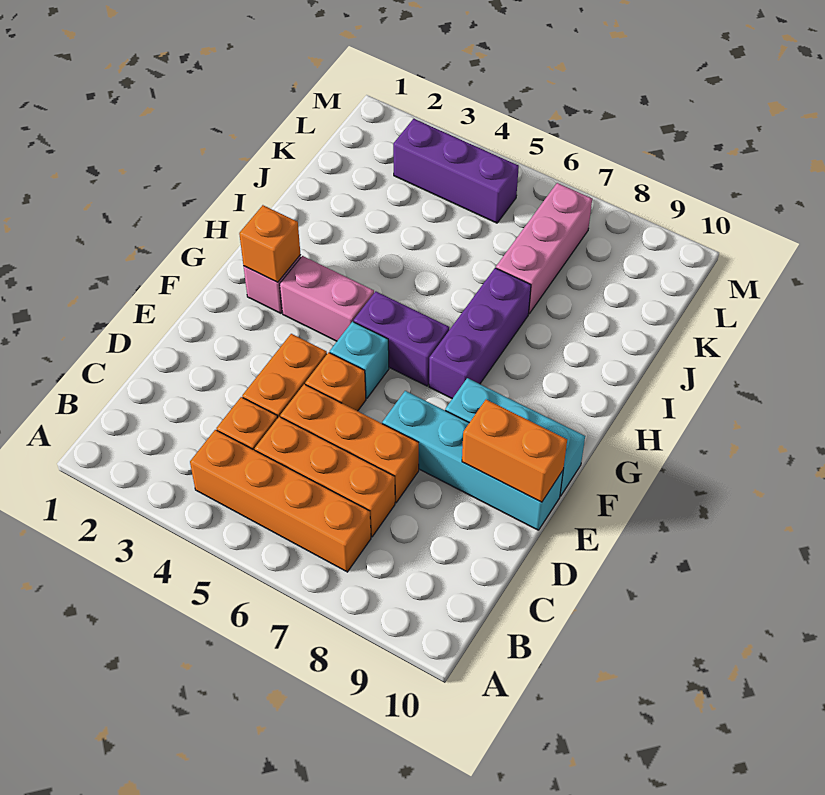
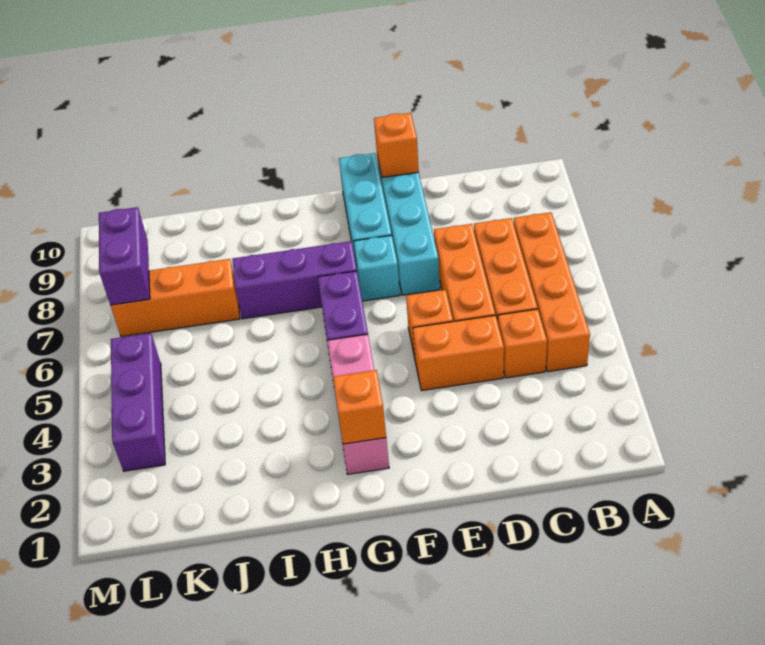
orange 1x2 brick [462,400,567,502] -> orange 1x1 brick [374,113,419,177]
cyan 1x1 brick [330,322,389,398] -> cyan 1x1 brick moved to [354,235,400,301]
pink 1x3 brick [496,183,592,314] -> orange 1x3 brick [111,259,240,337]
none -> purple 1x2 brick [99,207,150,305]

